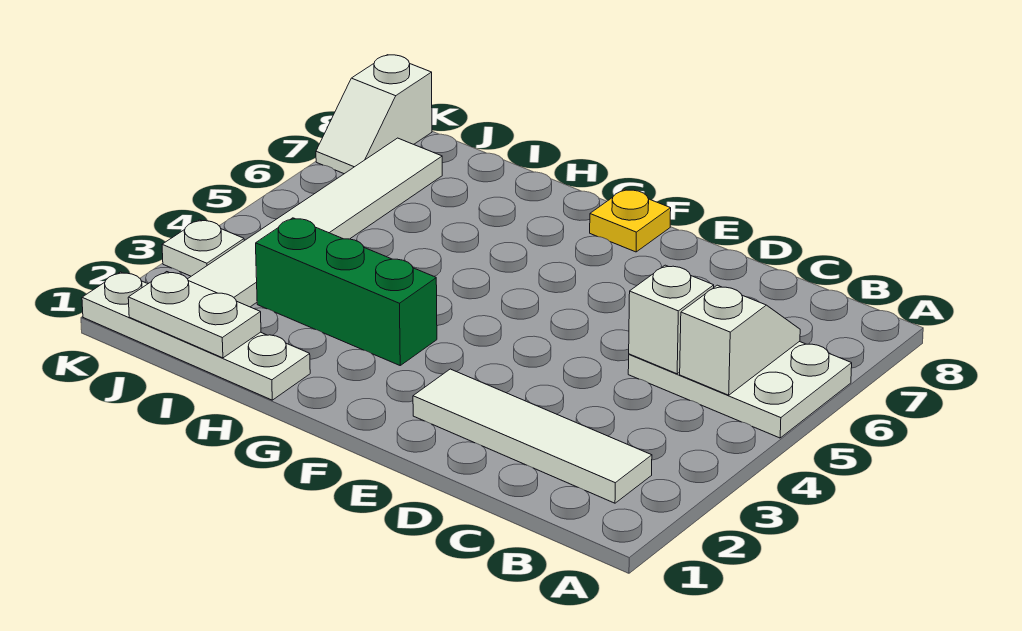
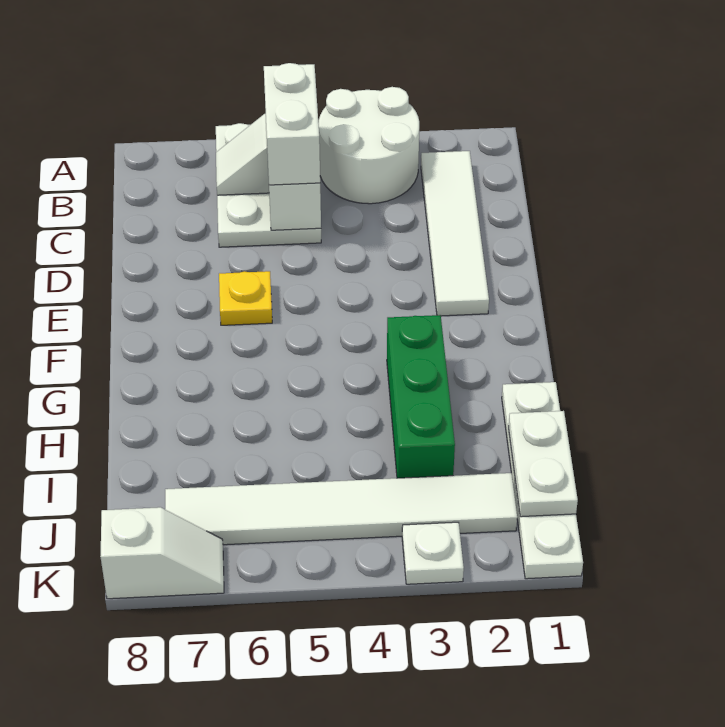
none -> white 2x2 round brick [318,87,419,204]
none -> white 1x2 brick [264,63,320,185]
yellow 1x1 plate [590,189,671,252] -> yellow 1x1 plate moved to [219,271,272,325]

